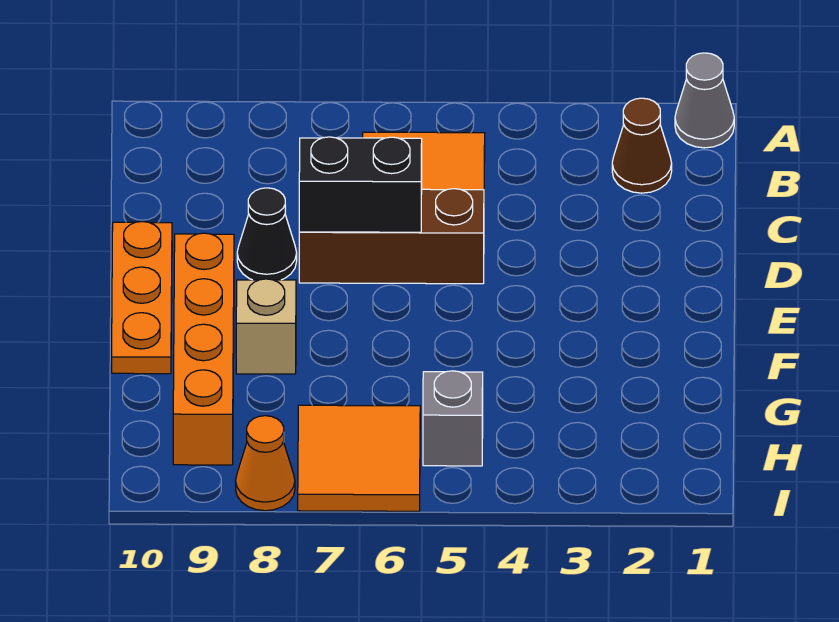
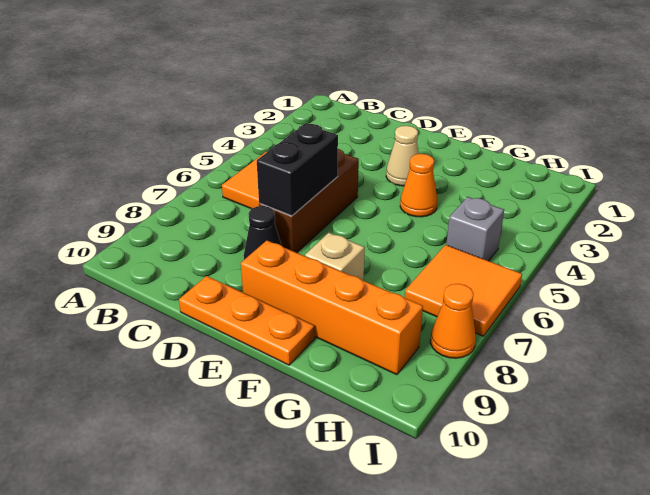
grey 1x1 cone [675,53,734,148] -> none
brown 1x1 cone [612,98,672,193] -> none
none -> tan 1x1 cone [386,126,419,186]
none -> orange 1x1 cone [400,154,437,217]

